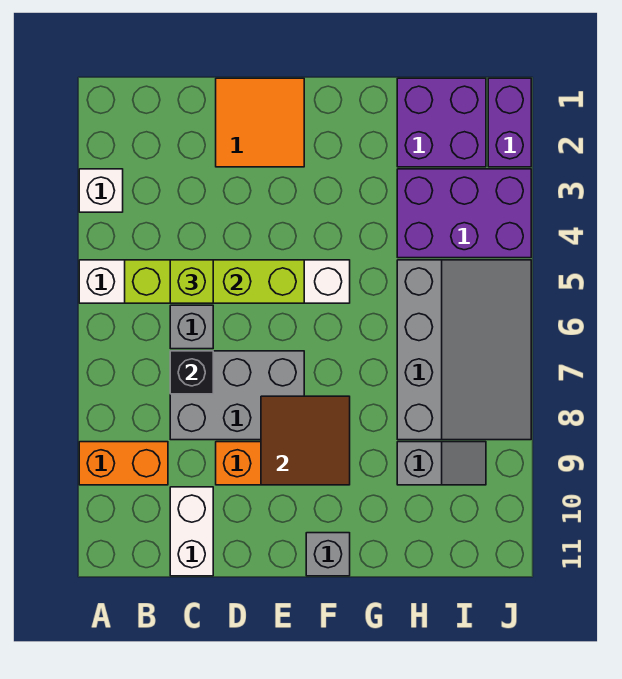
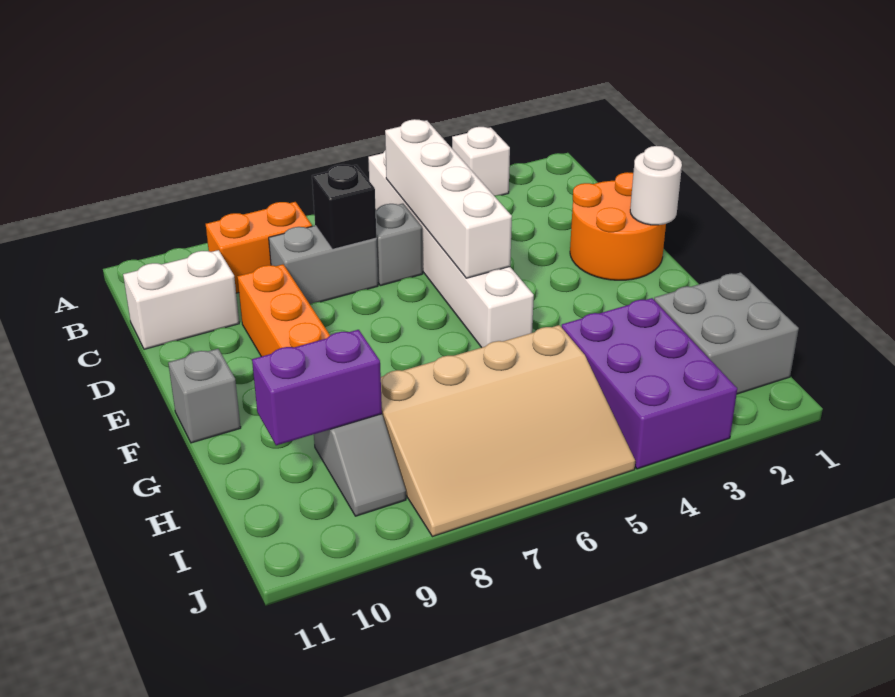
orange 1x2 brick [79,442,168,485] -> orange 1x2 brick turned to [206,202,312,293]
lime 1x4 brick [125,260,304,303] -> white 1x4 brick [385,119,512,278]
lime 1x1 brick [170,260,213,303] -> none
grey 2x3 brick [170,351,304,440] -> grey 1x2 brick [269,226,378,304]
orange 2x2 tile [216,78,304,167] -> orange 2x2 round brick [570,172,666,280]
none -> white 1x1 round brick [630,146,682,225]
brown 2x2 tile [261,396,350,485] -> none
purple 2x2 brick [397,78,486,167] -> grey 2x2 brick [654,272,799,394]
grey 3x4 slope [397,260,531,440] -> tan 3x4 slope [381,325,635,537]
purple 1x2 brick [488,78,531,167] -> purple 1x2 brick moved to [252,330,382,445]

